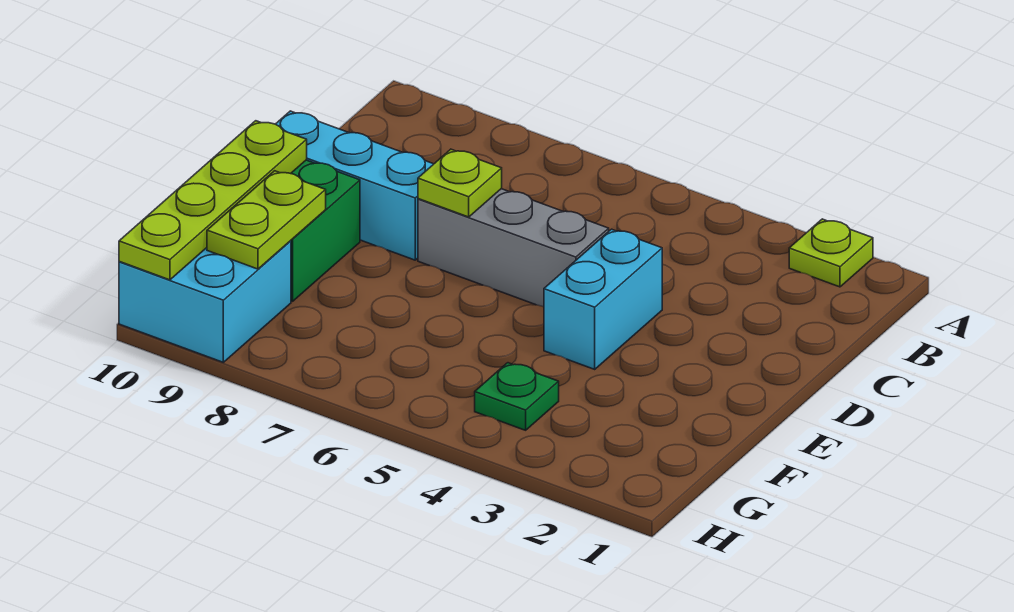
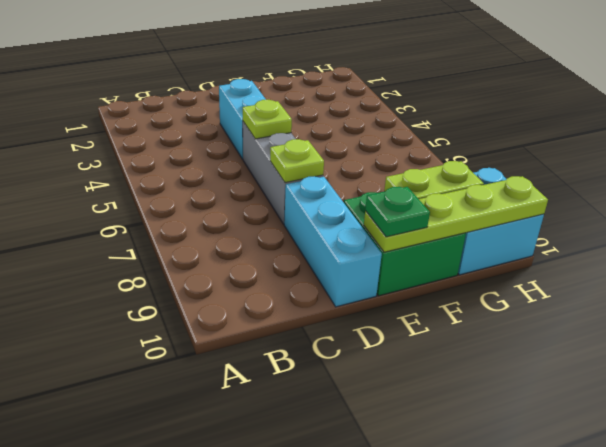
lime 1x1 plate [789,219,873,287] -> lime 1x1 plate moved to [243,100,292,139]
cyan 1x2 brick [544,229,662,369] -> cyan 1x2 brick turned to [219,79,266,159]
green 1x1 plate [475,363,559,430] -> green 1x1 plate moved to [365,187,430,237]

